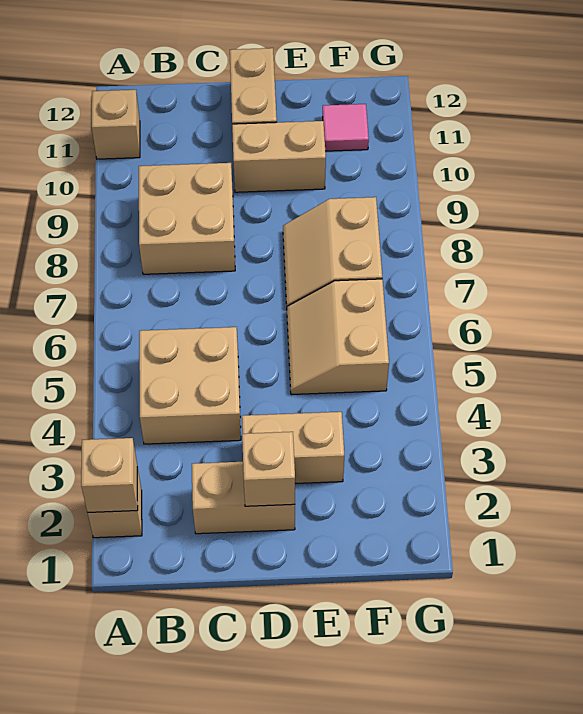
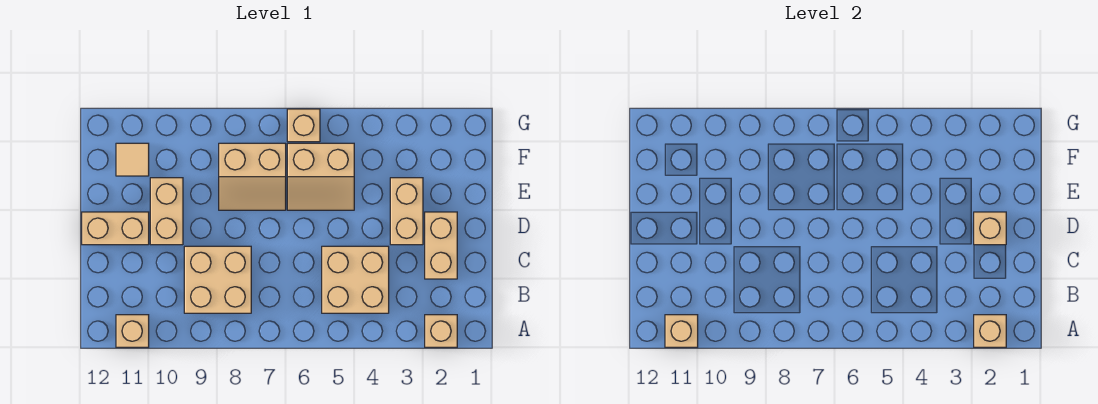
none -> tan 1x1 brick [665,315,698,347]
pink 1x1 tile [323,104,369,151] -> tan 1x1 tile [116,143,149,176]
none -> tan 1x1 brick [287,109,320,142]

